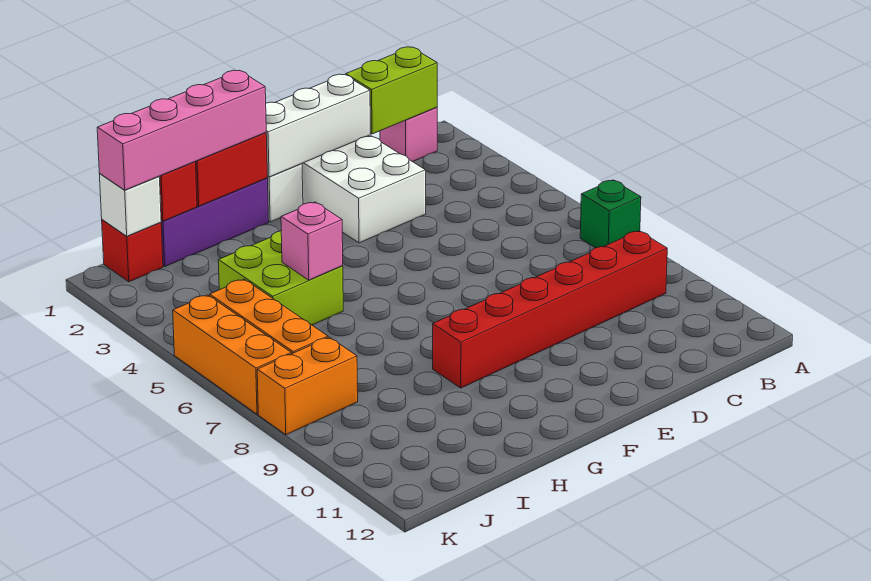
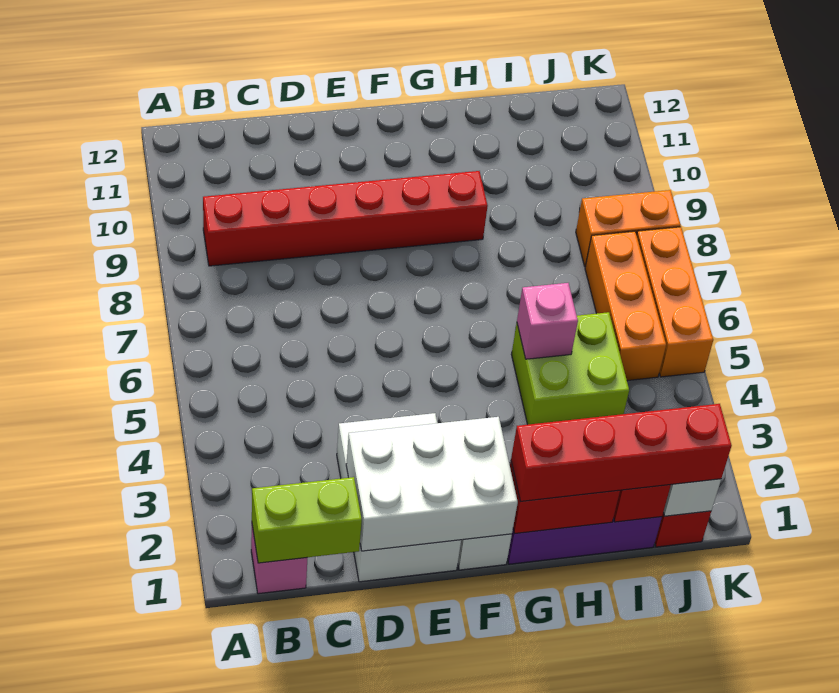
green 1x1 brick [580,180,641,248] -> none
white 1x3 brick [266,74,370,177] -> white 2x3 brick [346,417,518,551]
pink 1x4 brick [97,70,266,190] -> red 1x4 brick [511,404,732,502]

